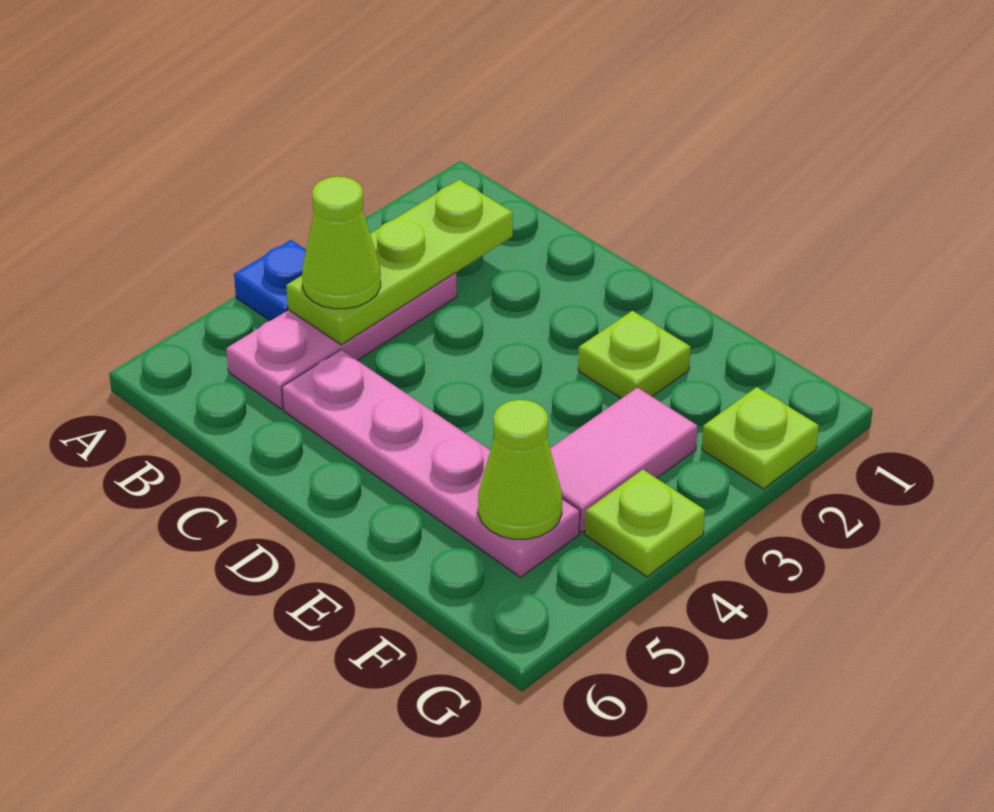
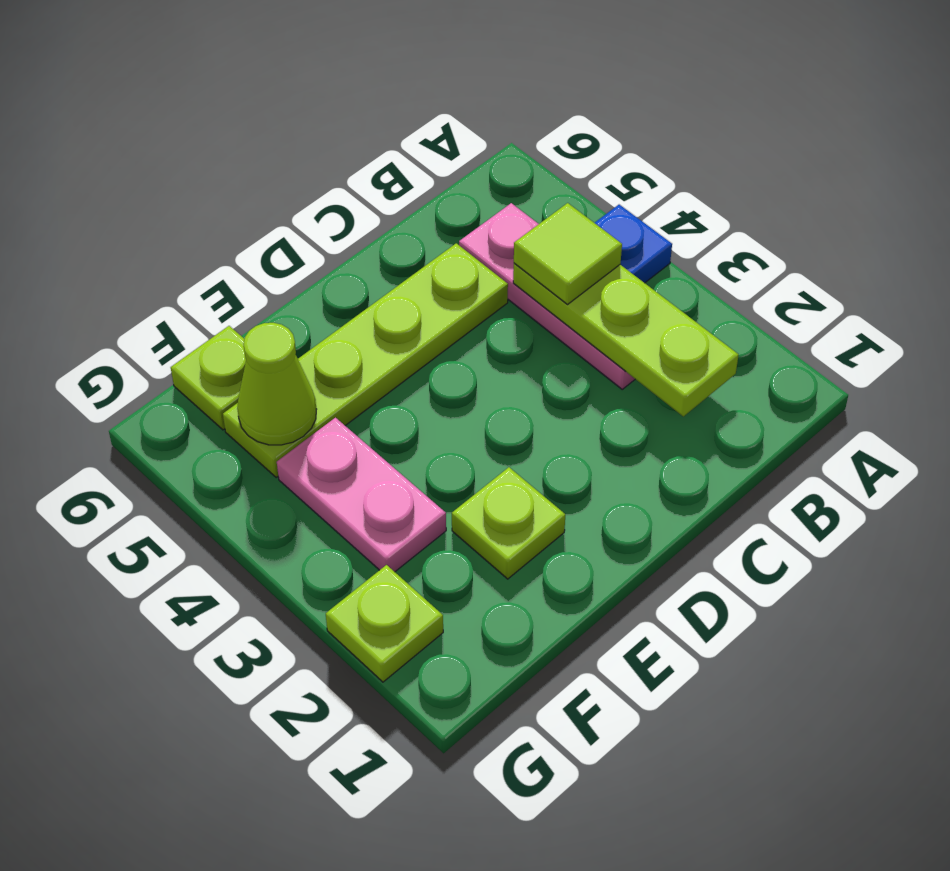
lime 1x1 cone [302,177,381,309] -> lime 1x1 tile [514,203,622,304]
pink 1x4 plate [282,350,580,577] -> lime 1x4 plate [223,243,508,477]
pink 1x2 tile [550,388,698,533] -> pink 1x2 plate [277,418,446,572]
lime 1x1 plate [585,469,705,577] -> lime 1x1 plate moved to [171,326,246,430]

